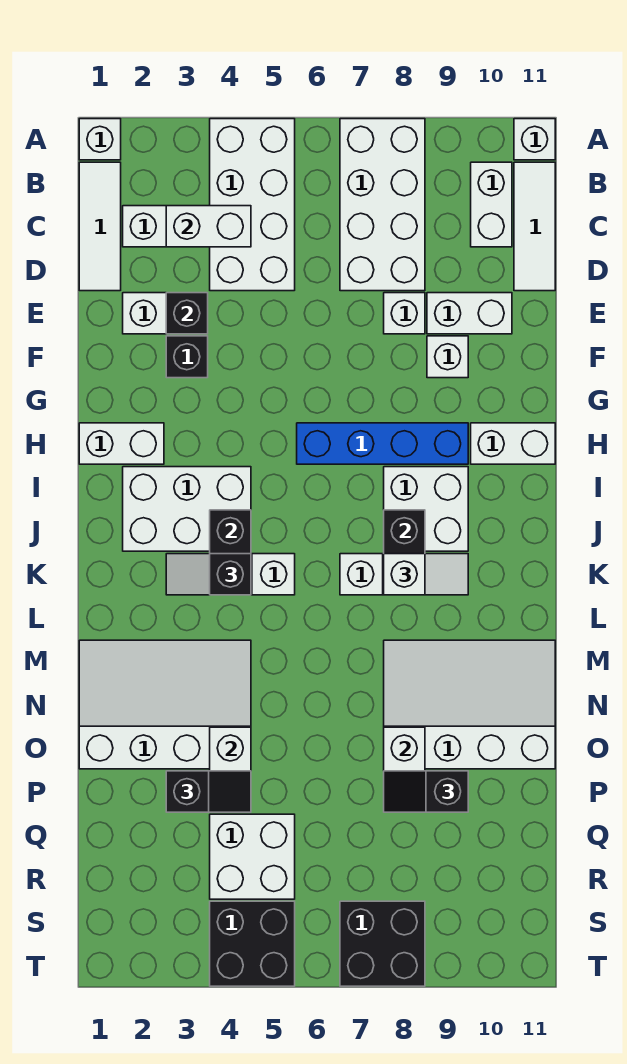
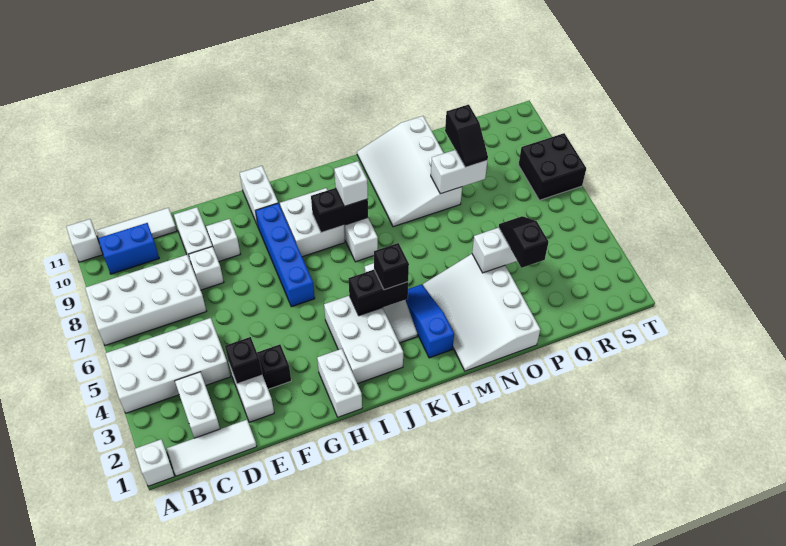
white 1x2 brick [471,162,512,247] -> blue 1x2 brick [98,223,159,274]
white 1x2 brick [166,206,251,247] -> none
none -> blue 1x3 slope [406,284,454,358]
white 2x2 brick [210,814,295,899] -> none
black 2x2 brick [210,901,295,986] -> none

